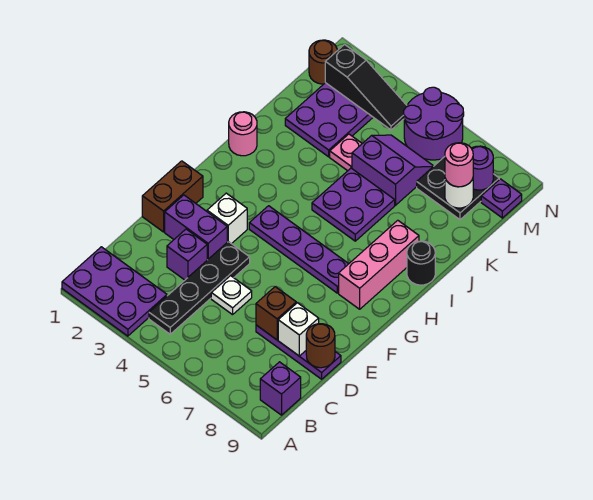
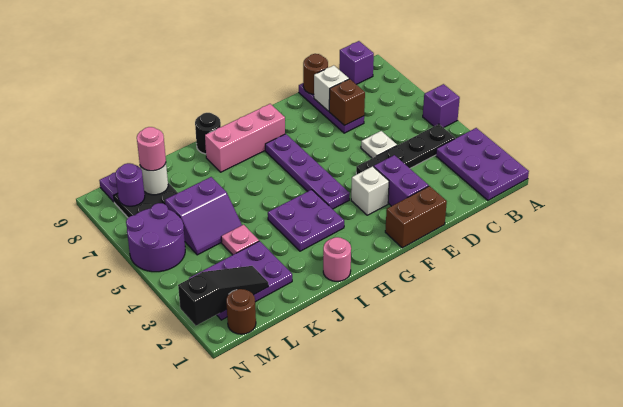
purple 1x1 brick [167,229,207,280] -> purple 1x1 brick moved to [423,84,460,128]
purple 2x2 plate [312,168,395,241] -> purple 2x2 plate moved to [268,190,344,251]
purple 2x2 slope [352,135,433,205] -> purple 2x2 slope turned to [165,177,242,255]
black 1x3 slope [325,45,407,130] -> black 1x3 slope turned to [178,266,269,326]

